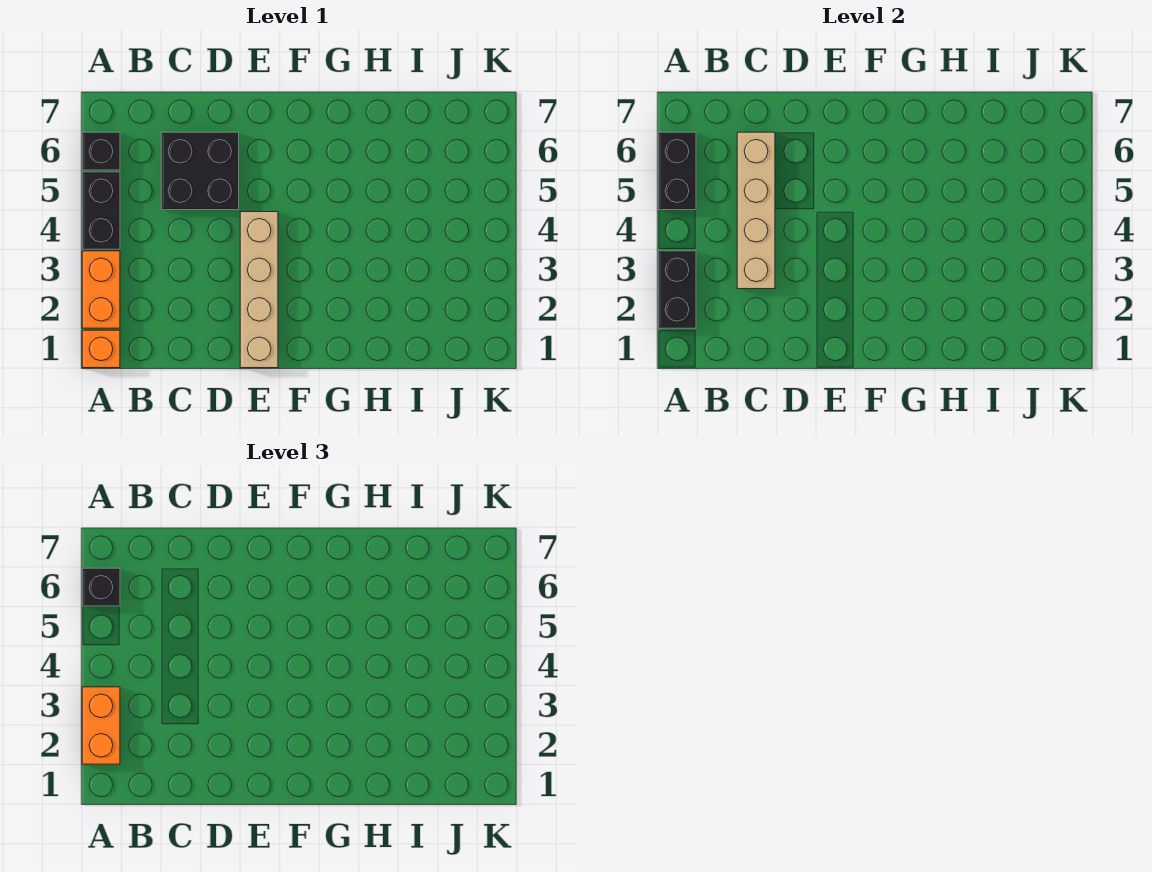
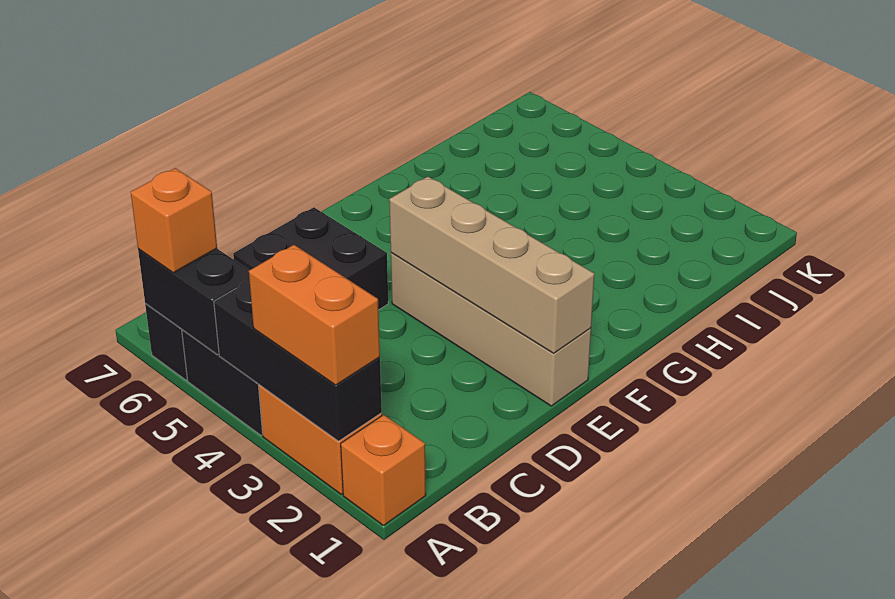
black 1x2 brick [658,251,696,328] -> black 1x3 brick [214,281,382,441]
black 1x1 brick [82,568,120,606] -> orange 1x1 brick [131,168,217,273]
tan 1x4 brick [737,132,775,289] -> tan 1x4 brick moved to [389,177,594,353]

